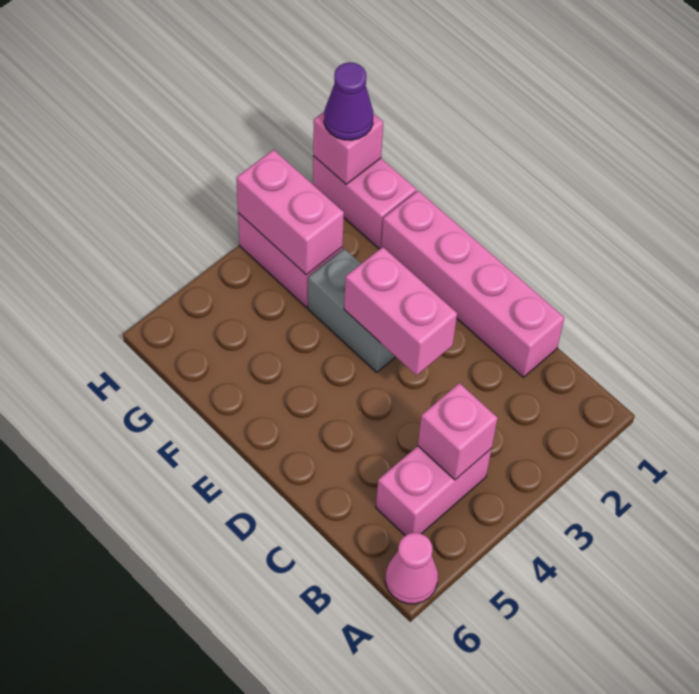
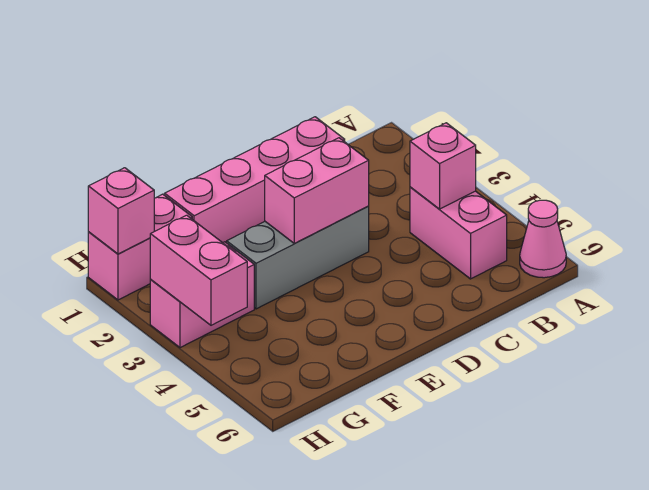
grey 1x2 brick [308,249,395,372] -> grey 1x3 brick [227,206,369,309]
pink 1x2 brick [236,150,344,275] -> pink 1x2 brick turned to [150,215,247,325]
purple 1x1 cone [324,62,373,140] -> none

